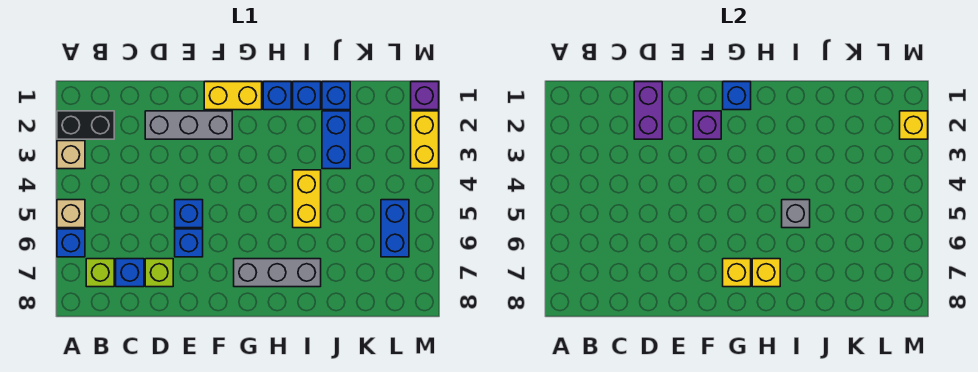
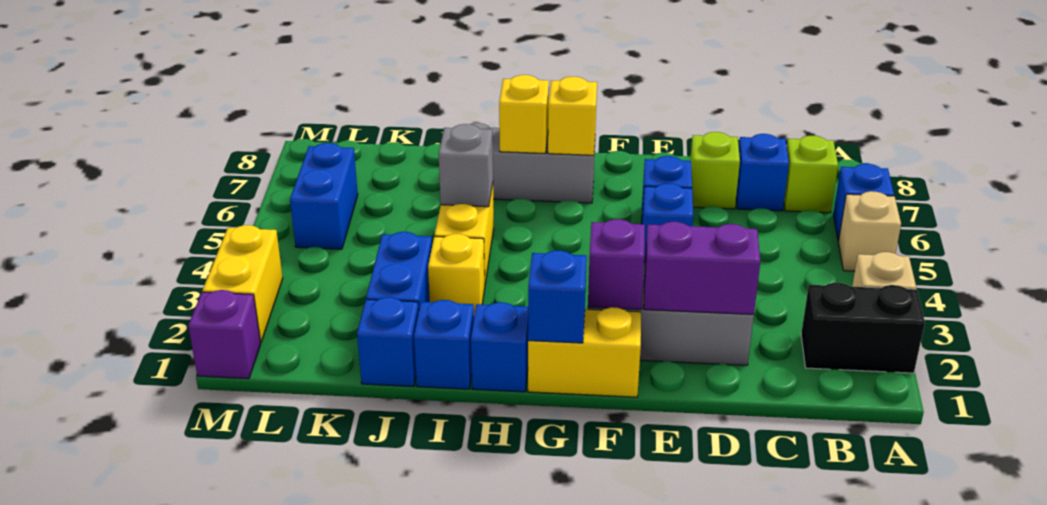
purple 1x2 brick [634,82,662,139] -> purple 1x2 brick turned to [644,222,760,314]
yellow 1x1 brick [900,111,928,139] -> yellow 1x1 brick moved to [428,234,485,315]

